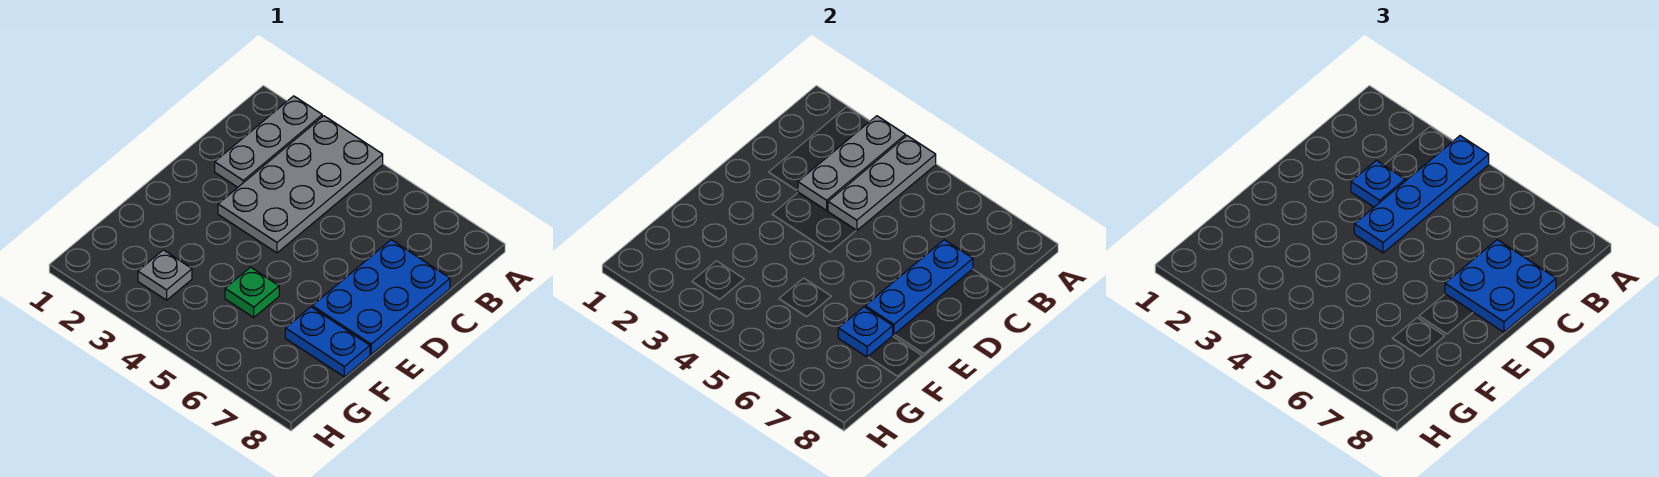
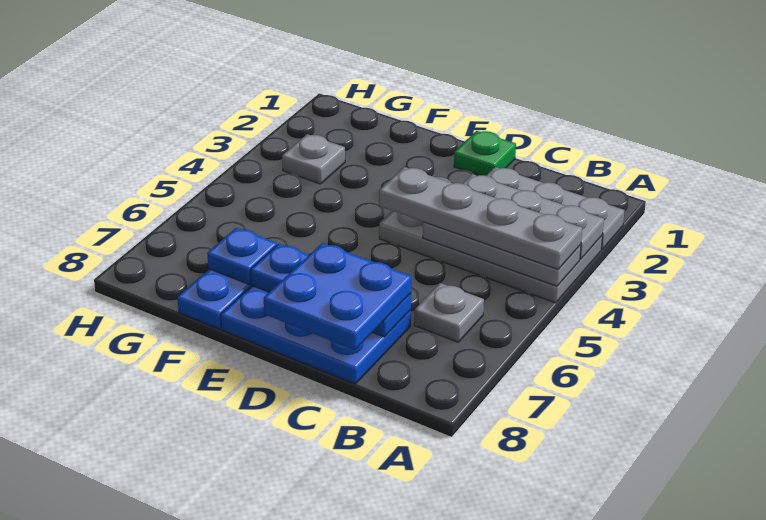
blue 1x4 plate [1354,136,1489,253] -> grey 1x4 plate [379,167,582,269]
none -> grey 1x1 plate [414,283,484,342]
blue 1x1 plate [1351,160,1405,207] -> none
green 1x1 plate [225,267,279,317] -> green 1x1 plate moved to [454,131,516,176]

